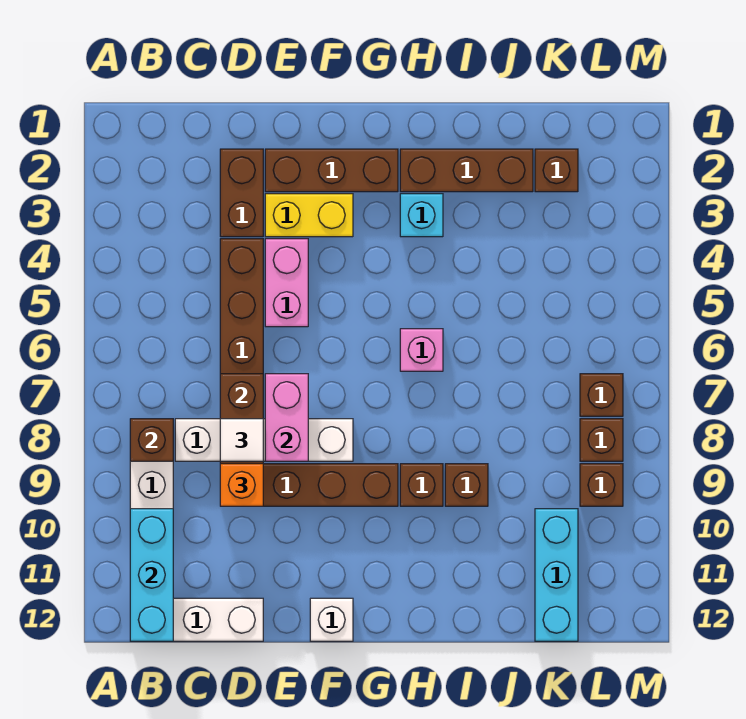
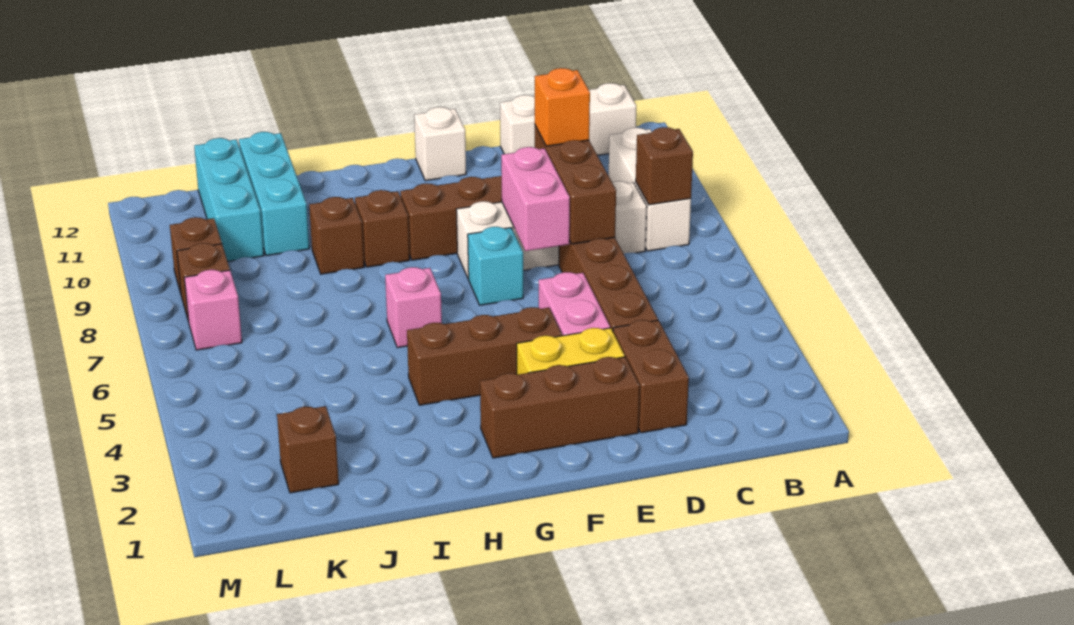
cyan 1x3 brick [130,509,173,641] -> cyan 1x3 brick moved to [239,132,309,256]
white 1x1 tile [220,419,263,461] -> none
brown 1x3 brick [400,149,533,192] -> brown 1x3 brick moved to [407,307,562,405]
cyan 1x1 brick [400,194,443,237] -> cyan 1x1 brick moved to [468,227,523,305]
brown 1x1 brick [580,374,623,416] -> pink 1x1 brick [184,270,242,350]

